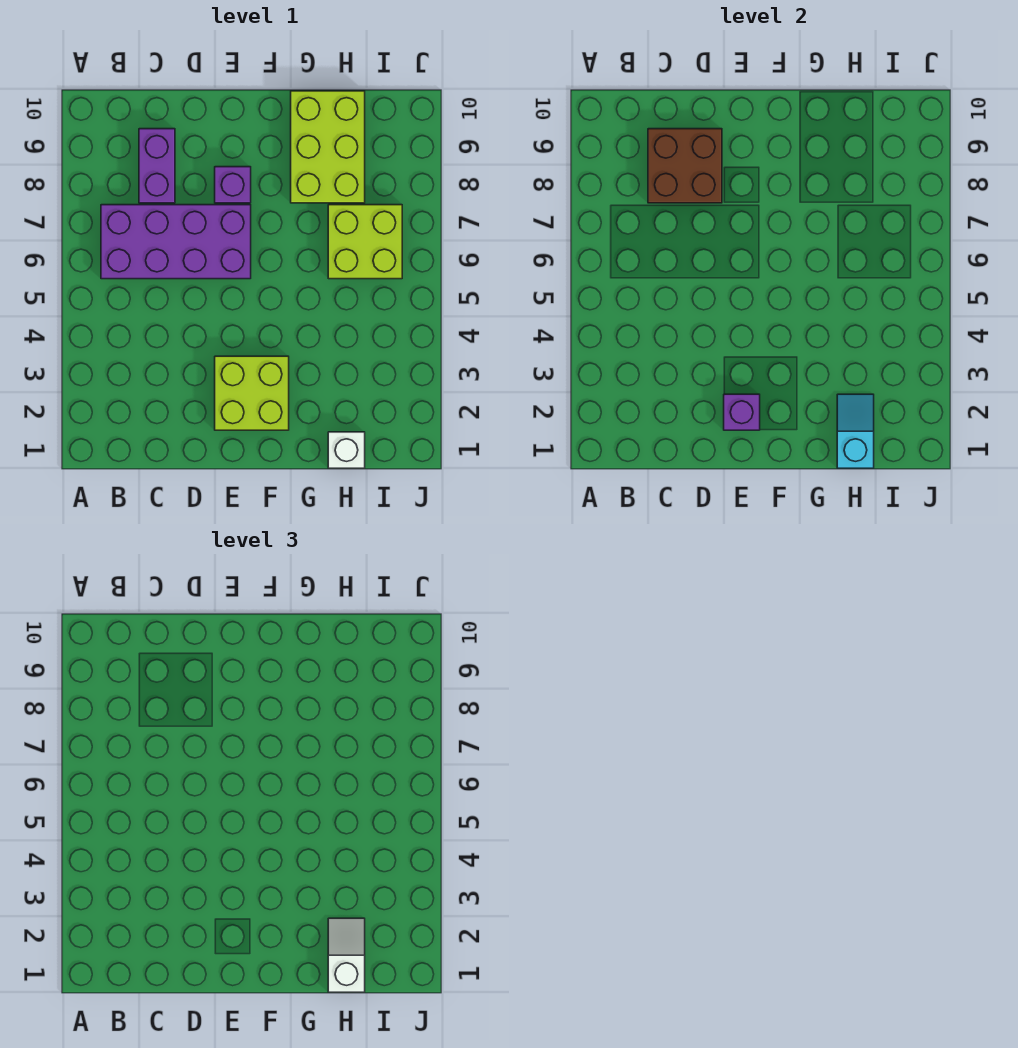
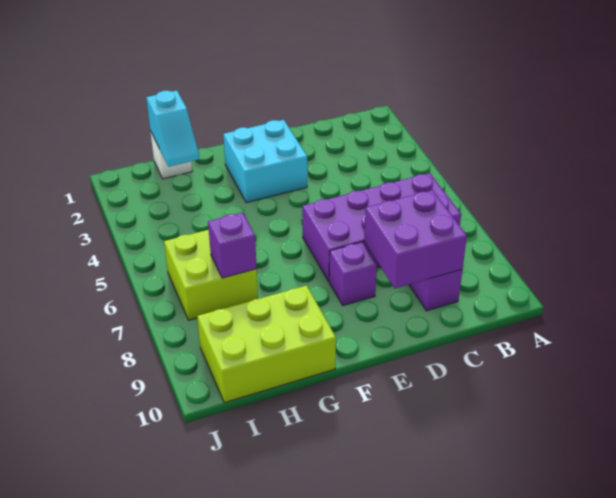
brown 2x2 brick [648,129,722,203] -> purple 2x2 brick [364,190,467,288]
lime 2x2 brick [215,356,289,430] -> cyan 2x2 brick [223,120,307,203]
purple 1x1 brick [724,394,760,430] -> purple 1x1 brick moved to [208,212,257,278]
lime 2x3 brick [291,91,365,203] -> lime 2x3 brick turned to [197,285,336,403]
white 1x2 slope [328,918,365,992] -> none

